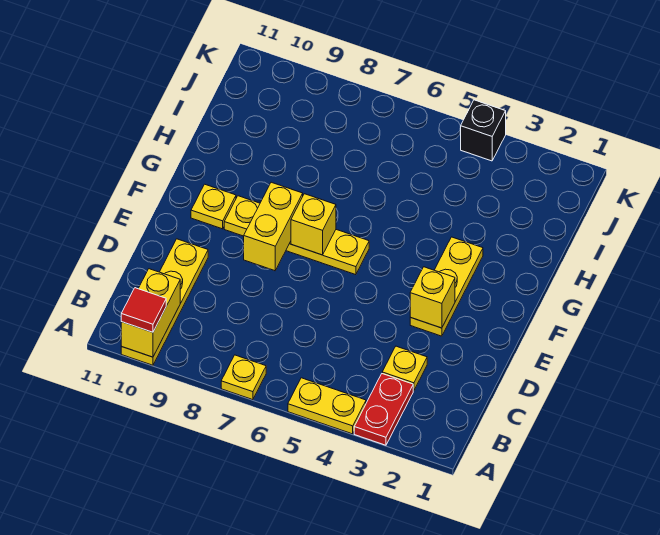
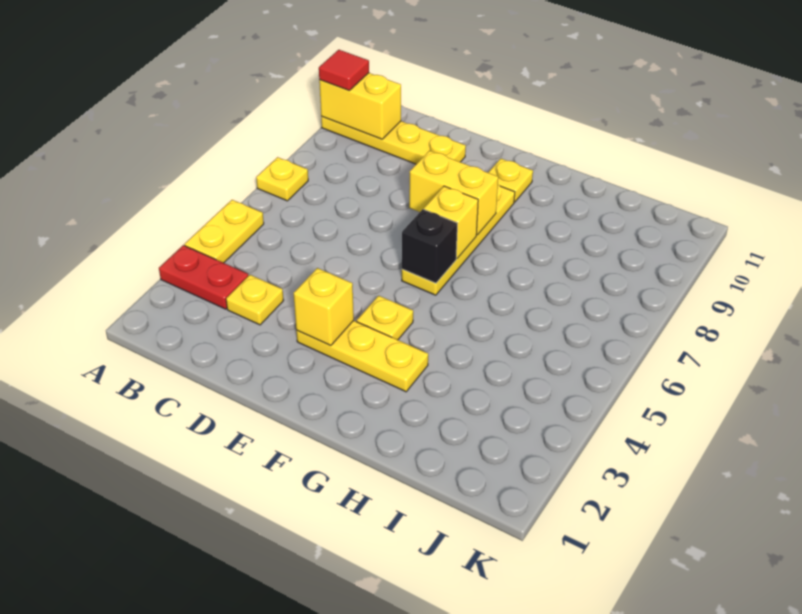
none -> yellow 1x1 plate [357,296,413,340]
black 1x1 brick [461,100,506,161] -> black 1x1 brick moved to [402,209,457,283]

